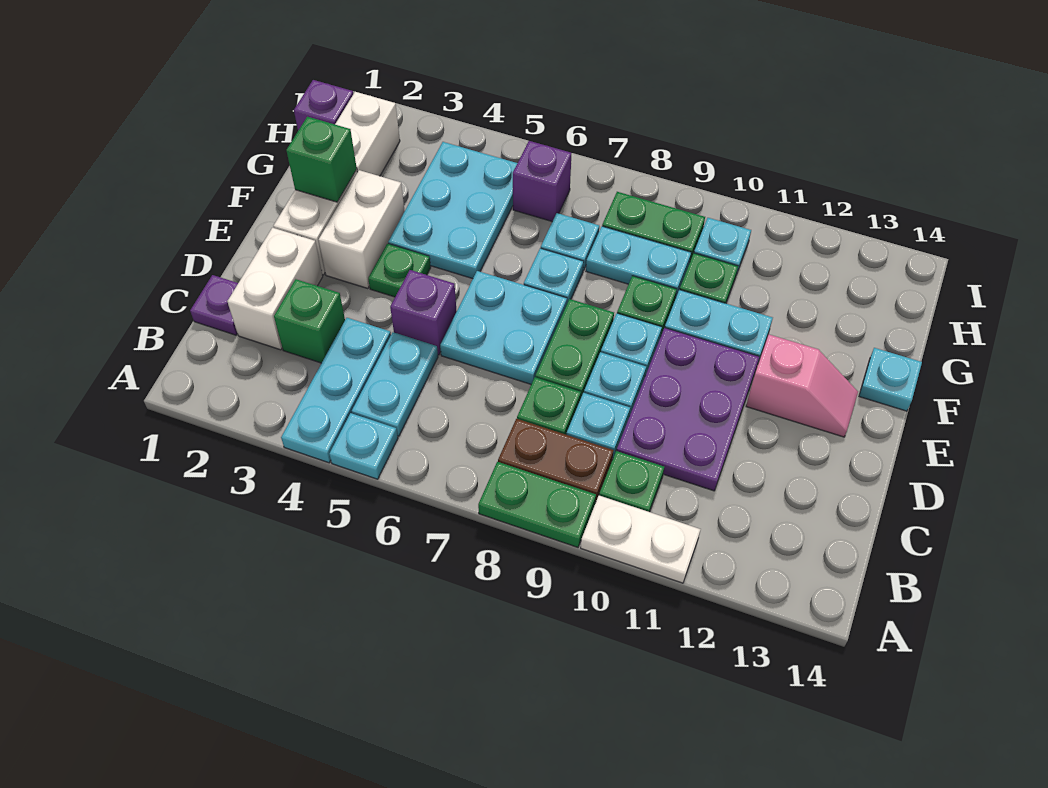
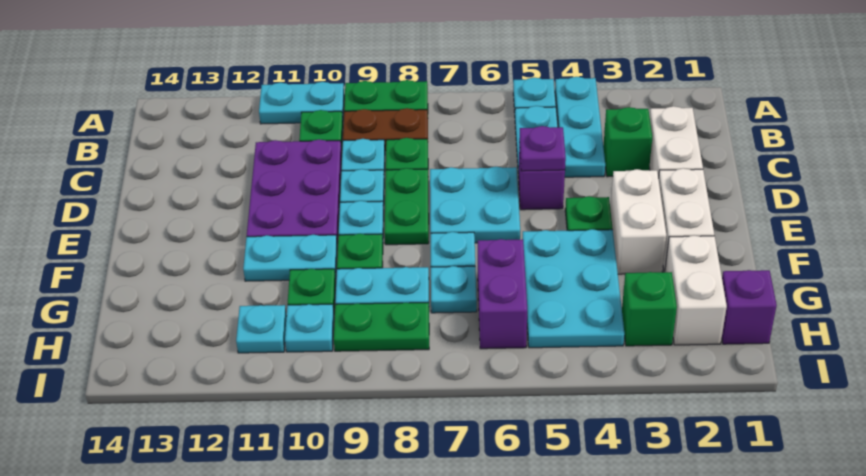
white 1x2 plate [581,496,701,583] -> cyan 1x2 plate [259,82,344,124]
purple 1x1 plate [190,275,238,335] -> purple 1x1 plate moved to [519,126,566,171]
pink 1x2 slope [746,334,858,437] -> none
green 1x1 brick [286,117,357,202] -> green 1x1 brick moved to [622,272,677,346]
cyan 1x1 plate [859,348,922,411] -> cyan 1x1 plate moved to [236,305,287,353]
purple 1x1 brick [513,141,571,222] -> purple 1x2 brick [478,239,527,349]

